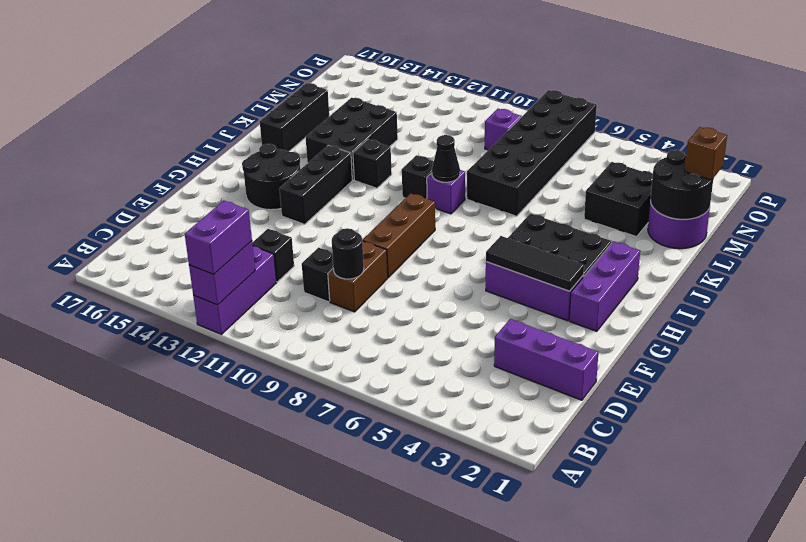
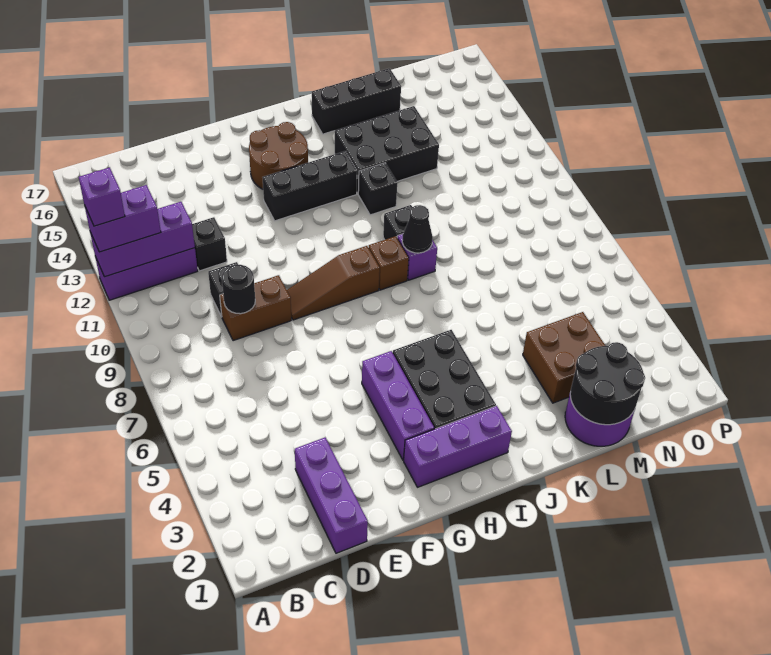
purple 1x2 brick [189,241,255,305] -> purple 1x3 brick [90,202,195,277]
brown 1x3 brick [362,193,435,277] -> brown 1x3 slope [287,246,380,320]
black 1x3 tile [486,236,584,291] -> none
black 2x2 round brick [242,144,300,210] -> brown 2x2 round brick [249,122,308,189]
black 2x6 brick [467,90,597,216] -> none
black 2x2 brick [584,162,653,237] -> brown 2x2 brick [523,312,605,403]
brown 1x1 brick [685,127,727,180] -> brown 1x1 brick moved to [369,236,409,290]
purple 1x1 brick [485,109,521,150] -> purple 1x1 brick moved to [79,167,125,226]

